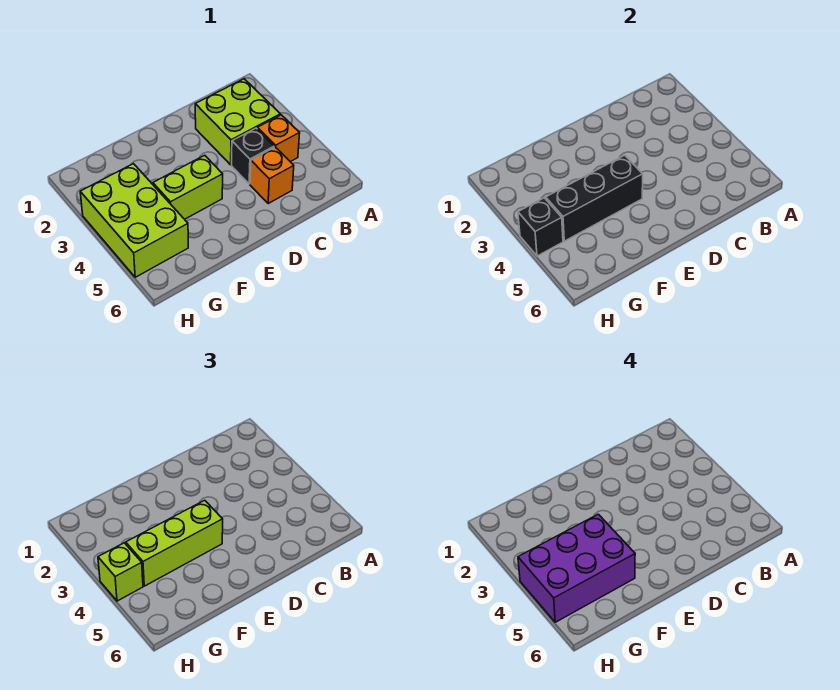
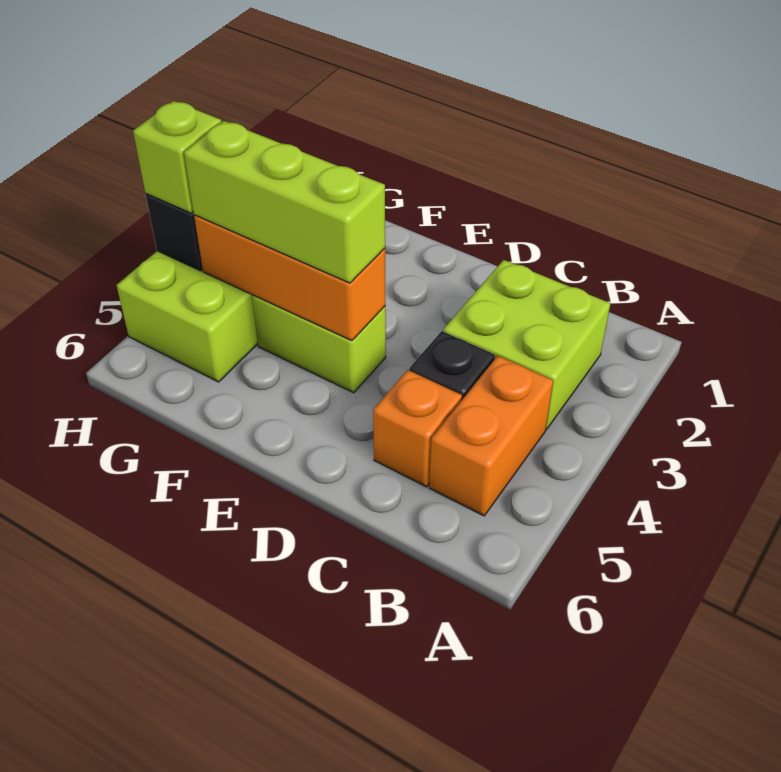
orange 1x1 brick [257,115,300,162] -> orange 1x2 brick [429,356,553,516]
black 1x3 brick [546,155,643,241] -> orange 1x3 brick [194,215,385,341]
purple 2x3 brick [518,514,635,622] -> none

